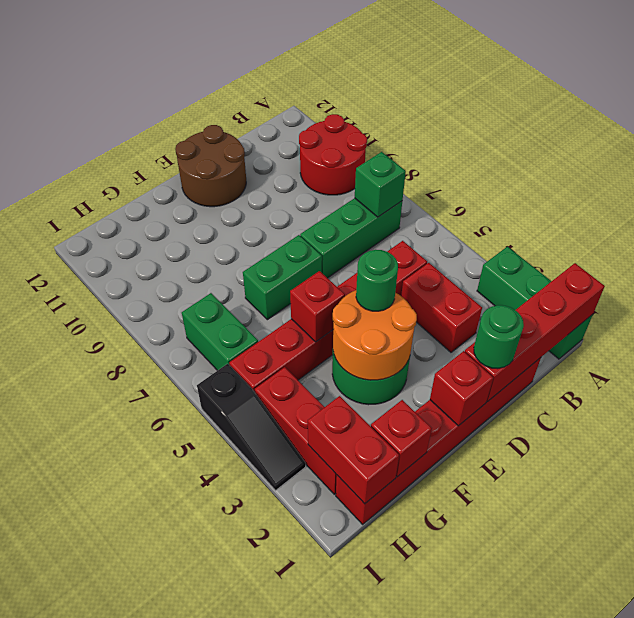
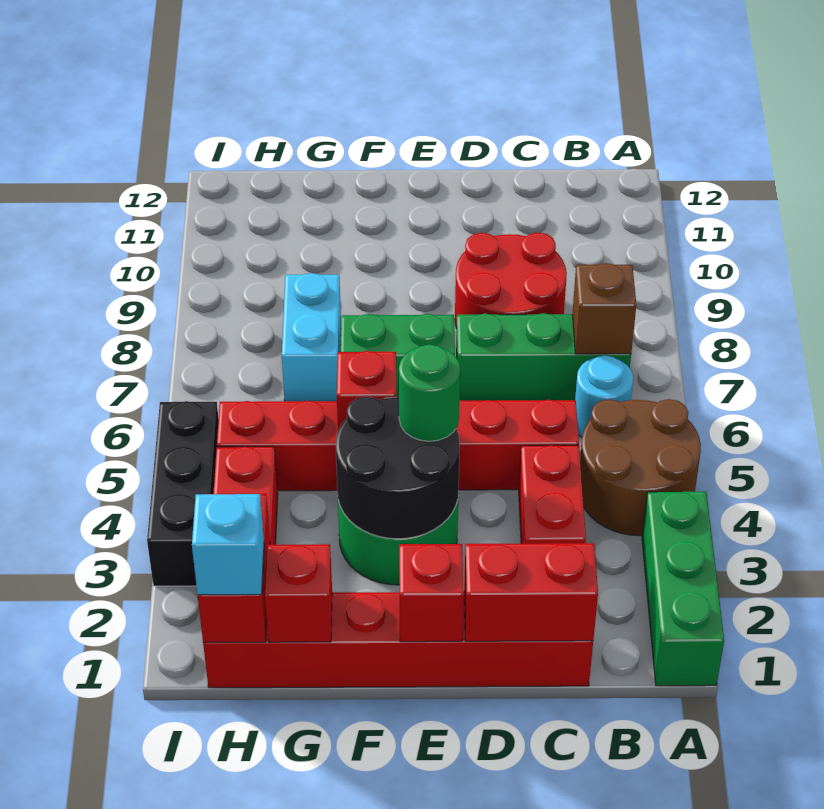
red 1x4 brick [465,263,605,402] -> red 1x2 brick [464,543,598,641]
red 2x2 round brick [299,114,367,195] -> red 2x2 round brick moved to [455,233,567,328]
none -> cyan 1x1 round brick [575,355,633,437]
green 1x1 brick [355,152,406,217] -> brown 1x1 brick [572,263,636,354]
green 1x1 round brick [474,305,524,369] -> none
brown 2x2 round brick [175,125,246,207] -> brown 2x2 round brick moved to [580,399,701,536]
orange 2x2 round brick [333,290,417,380] -> black 2x2 round brick [336,397,460,539]
none -> cyan 1x2 brick [282,273,341,401]
none -> cyan 1x1 brick [192,494,264,595]
green 1x2 brick [182,293,258,371] -> none
black 1x3 slope [197,364,306,490] -> black 1x3 brick [147,401,219,586]

